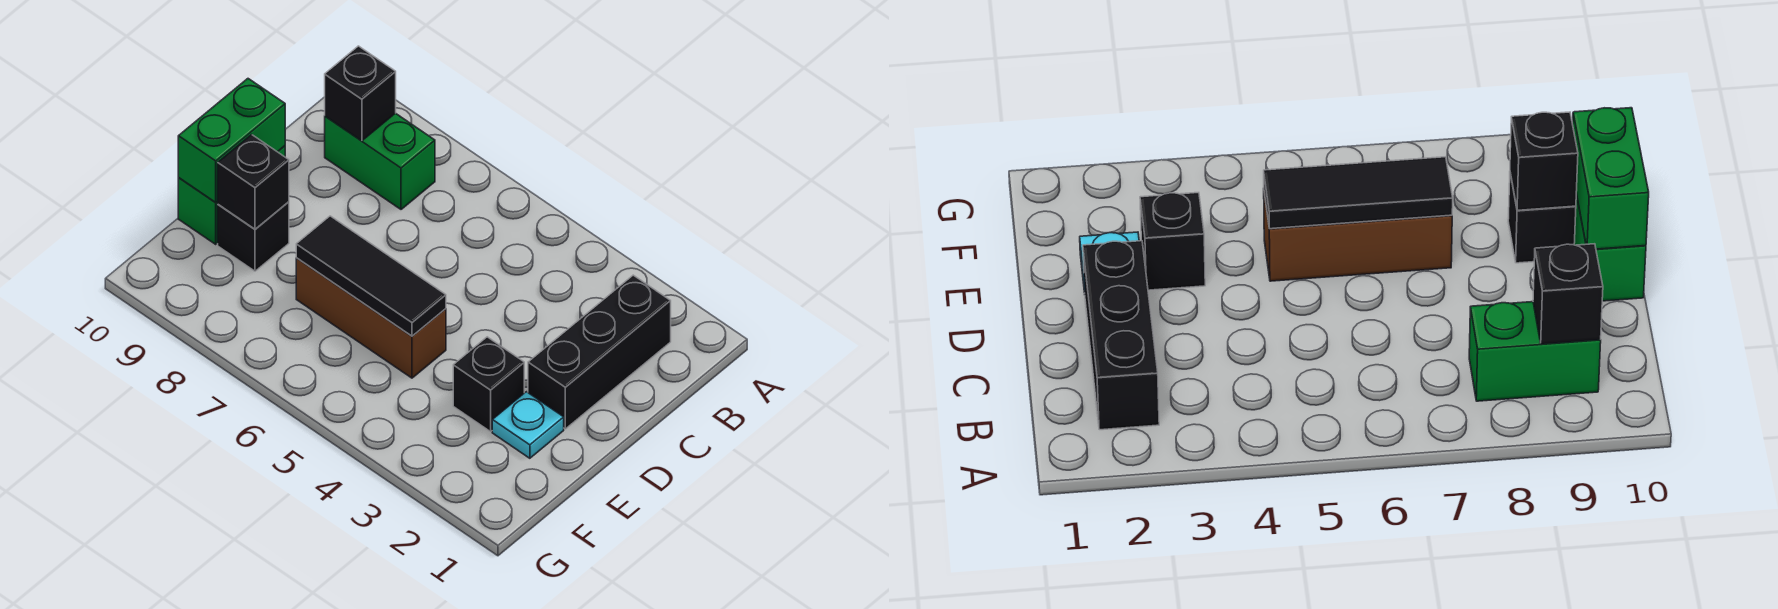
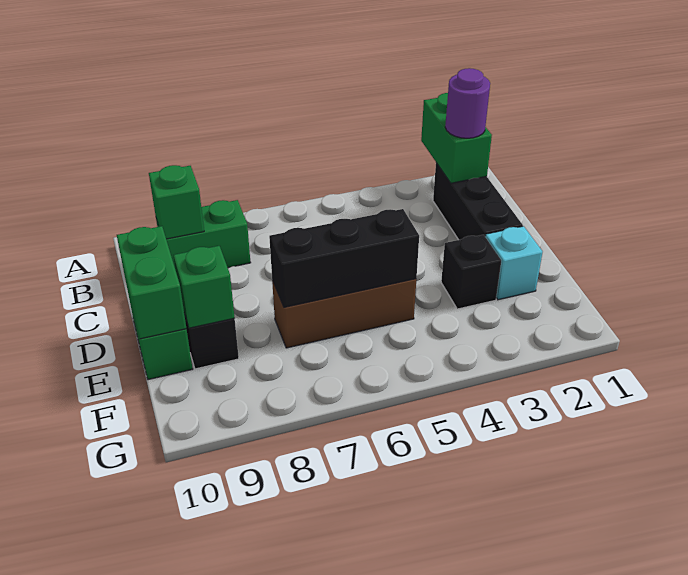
none -> green 1x2 brick [421,93,492,183]
none -> purple 1x1 round brick [445,68,490,138]
black 1x1 brick [325,46,396,141] -> green 1x1 brick [149,165,204,239]
cyan 1x1 plate [492,392,564,458] -> cyan 1x1 brick [485,226,542,300]
black 1x3 tile [296,216,446,336] -> black 1x3 brick [269,209,419,307]
black 1x1 brick [217,135,289,229] -> green 1x1 brick [174,246,235,328]

